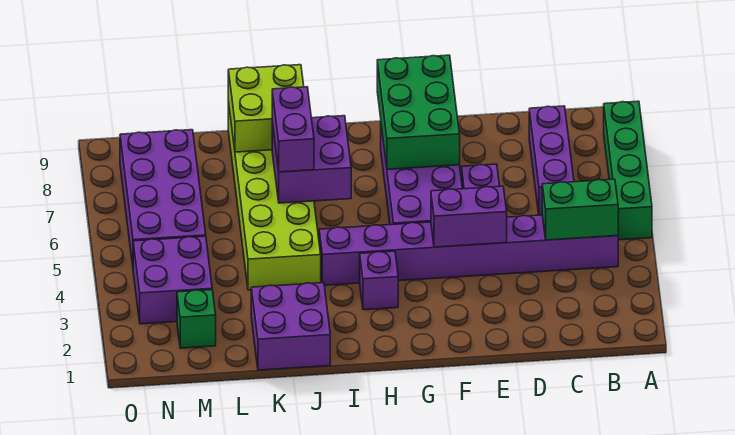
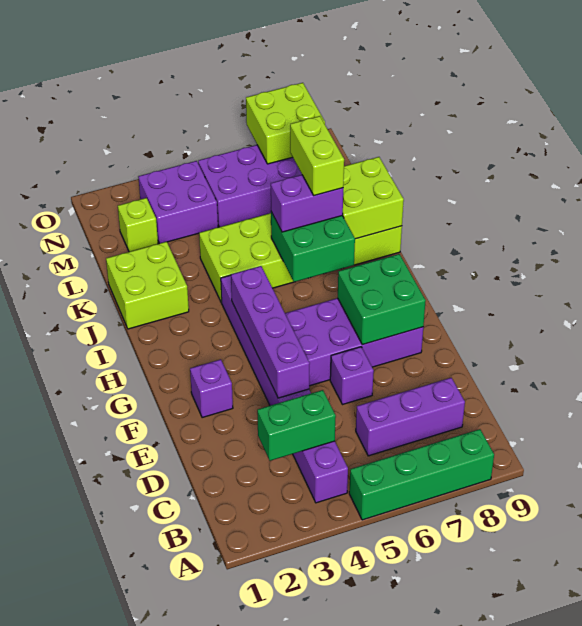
green 1x2 brick [542,179,618,240] -> green 1x2 brick turned to [257,390,336,461]
purple 1x2 brick [431,186,507,247] -> purple 1x4 brick [231,266,310,398]
green 2x3 brick [377,55,460,169] -> green 2x2 brick [338,254,426,345]
purple 1x1 brick [360,251,398,310] -> purple 1x1 brick moved to [190,359,233,418]
purple 2x2 brick [272,116,351,203] -> green 2x2 brick [271,212,355,282]
purple 2x2 brick [251,283,330,370] -> lime 2x2 brick [106,242,189,329]
none -> lime 1x2 brick [290,116,344,196]
green 1x1 brick [177,290,216,348] -> lime 1x1 brick [118,198,158,252]
none -> lime 2x2 brick [246,83,325,164]

